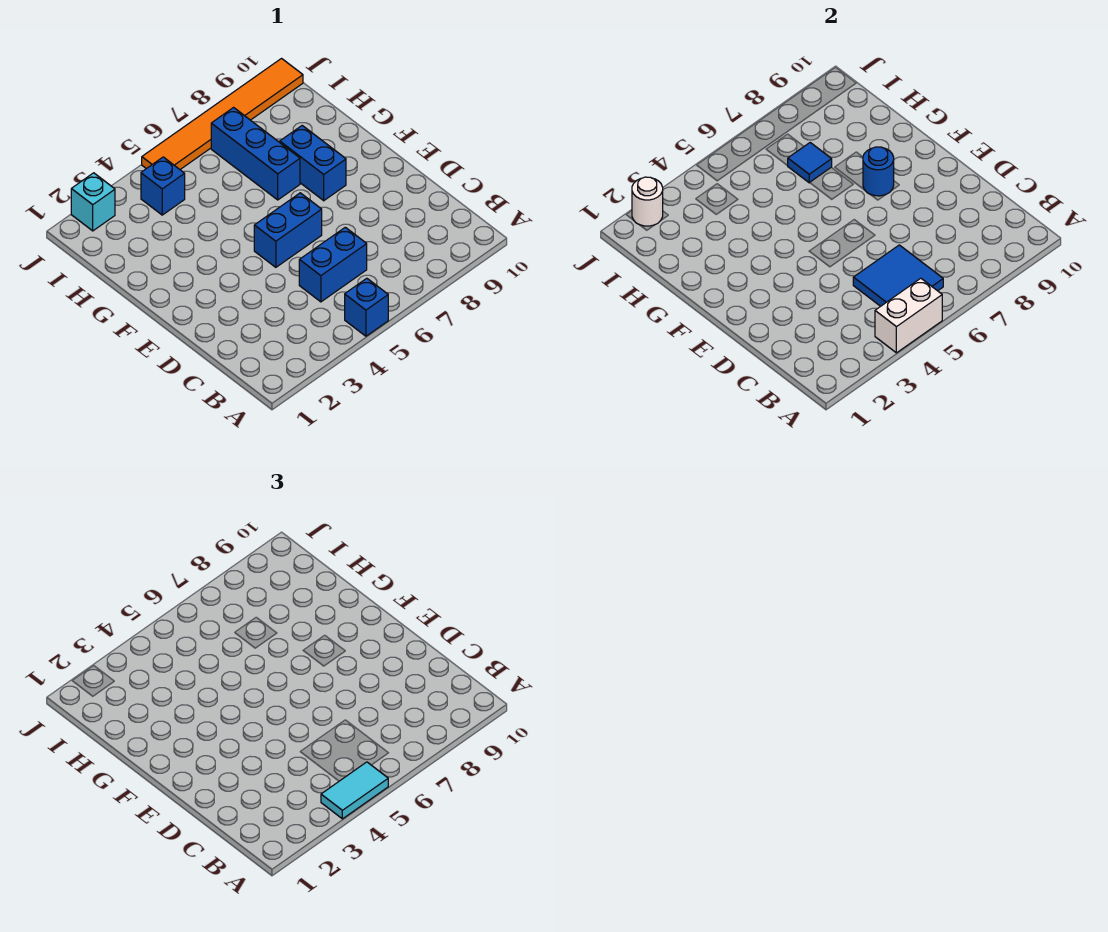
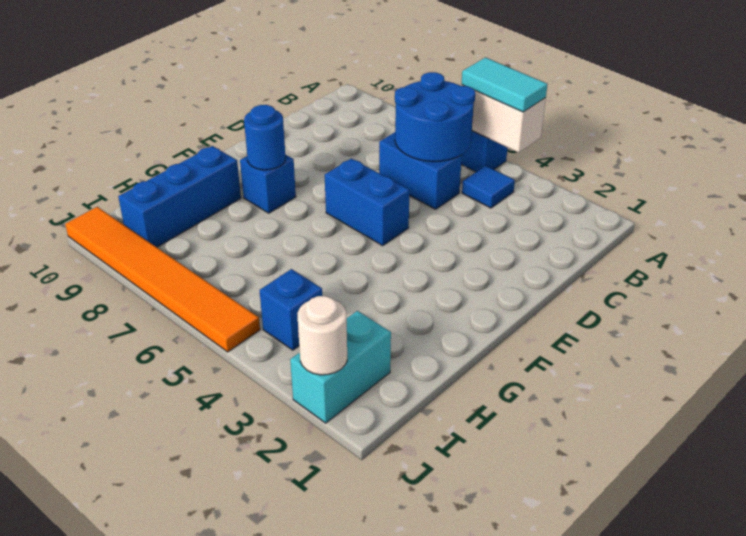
blue 2x2 tile [853,245,943,306] -> blue 2x2 round brick [395,72,475,161]
blue 1x2 brick [280,126,346,201] -> blue 1x1 brick [240,154,296,213]
blue 1x3 brick [211,108,300,200] -> blue 1x3 brick moved to [118,146,241,247]
blue 1x1 tile [788,143,832,183] -> blue 1x1 tile moved to [462,166,515,208]
cyan 1x1 brick [71,173,115,231] -> cyan 1x2 brick [290,311,391,423]

